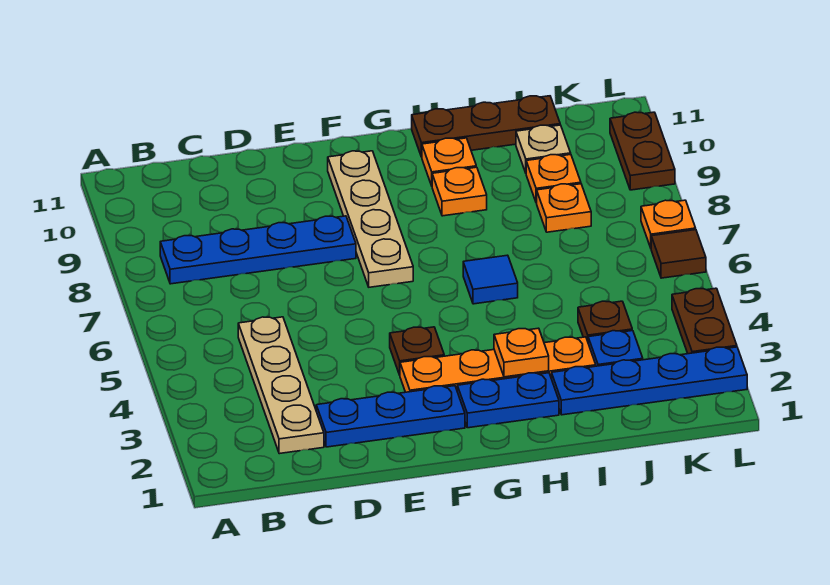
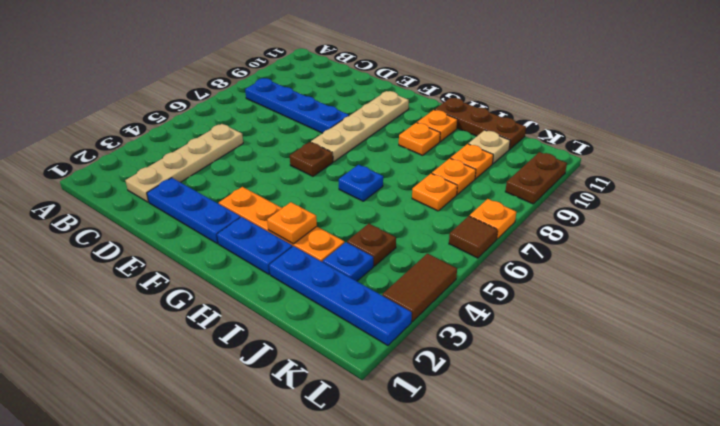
brown 1x1 plate [390,327,444,375] -> brown 1x1 plate moved to [290,142,333,176]
blue 1x1 tile [463,255,518,304] -> blue 1x1 plate [339,165,383,201]
none -> orange 1x1 plate [412,173,457,211]
brown 1x2 plate [672,288,737,354] -> brown 1x2 tile [382,254,457,322]

